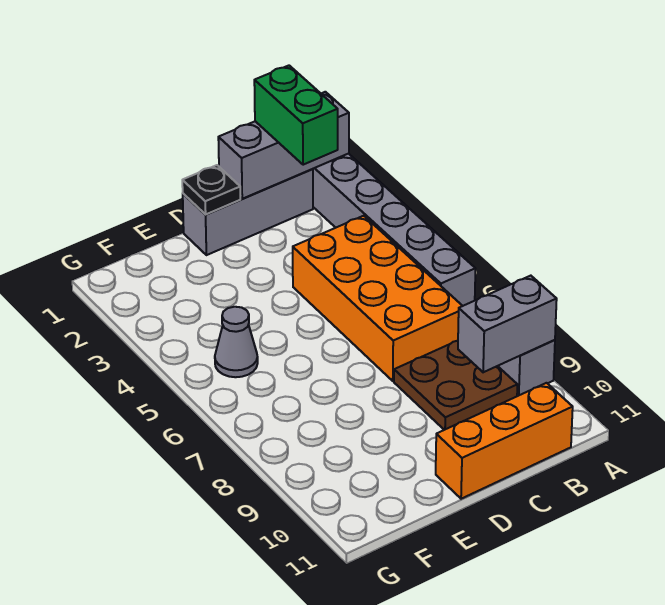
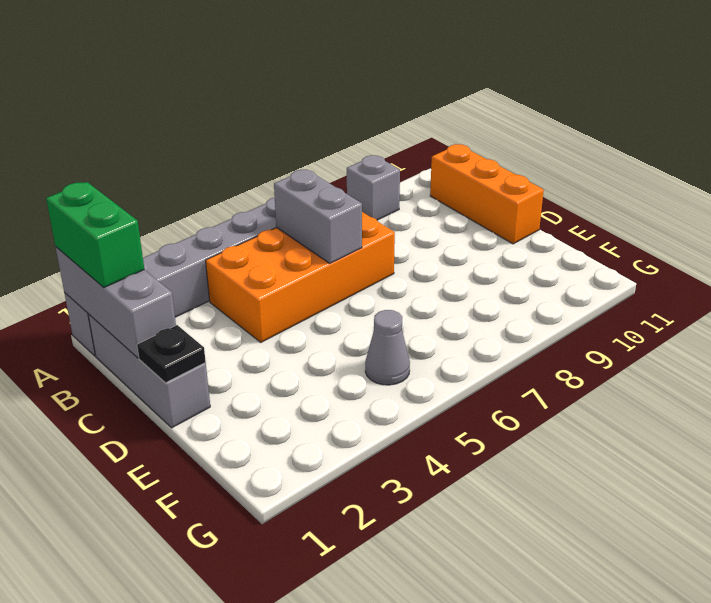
grey 1x2 brick [458,276,557,372] -> grey 1x2 brick moved to [274,169,362,263]
green 1x2 brick [254,66,338,165] -> green 1x2 brick turned to [46,182,144,287]
brown 2x2 plate [394,341,517,430] -> none

